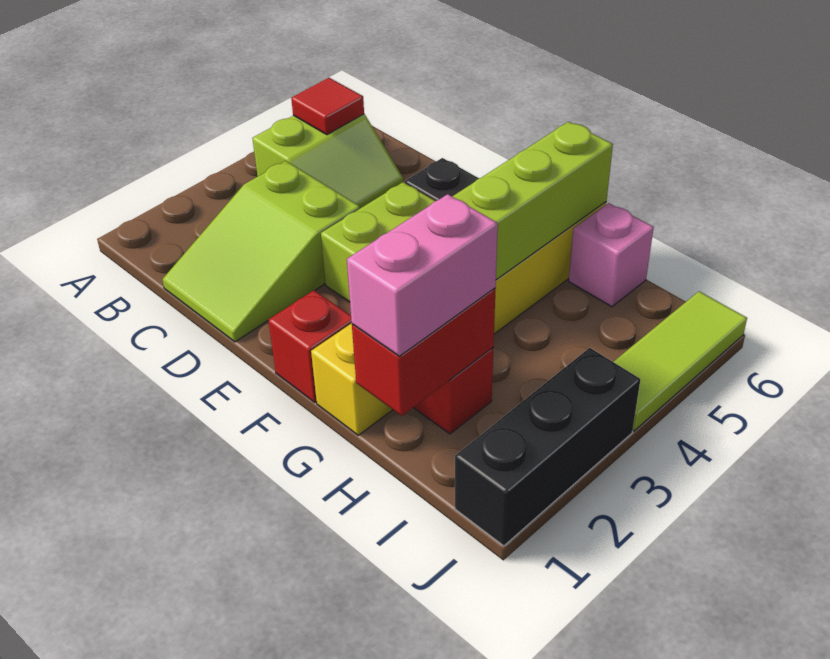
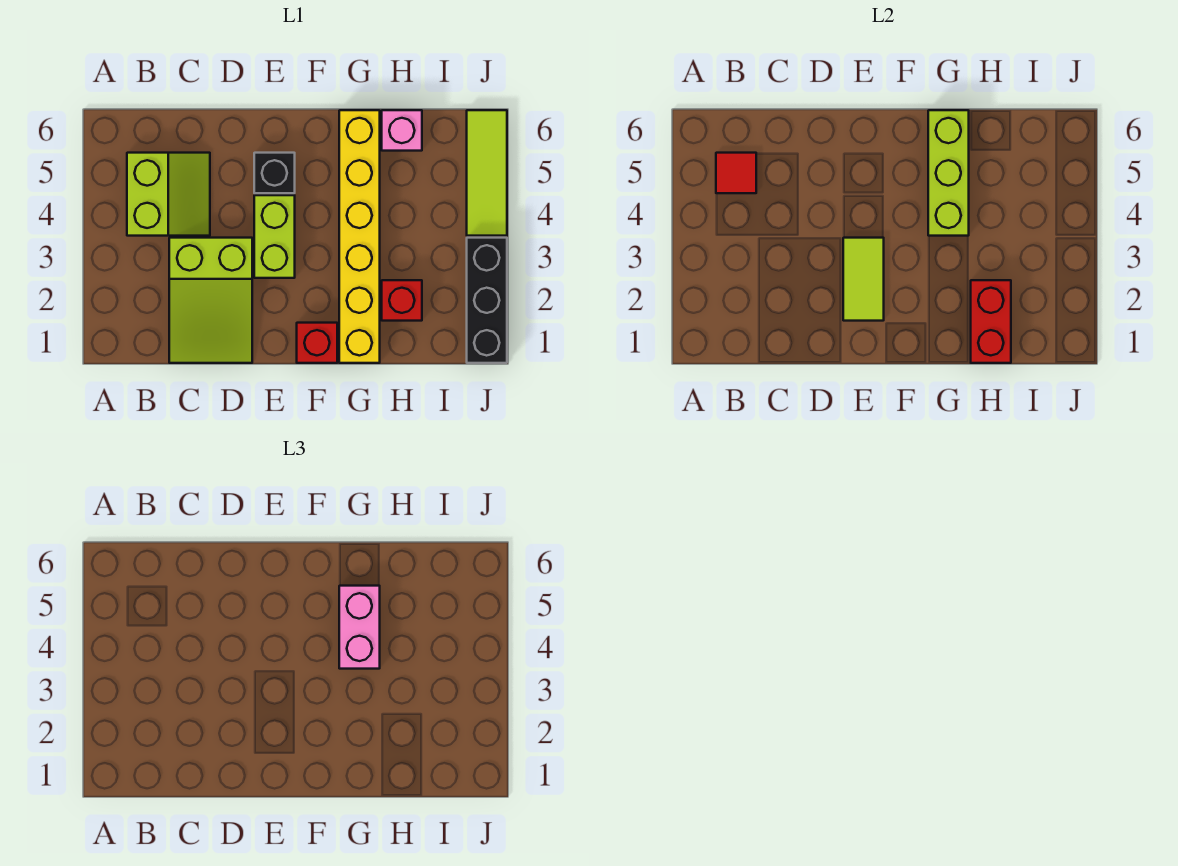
none -> lime 1x2 tile [843,238,884,321]
pink 1x2 brick [347,194,498,356] -> pink 1x2 brick moved to [339,586,380,669]

